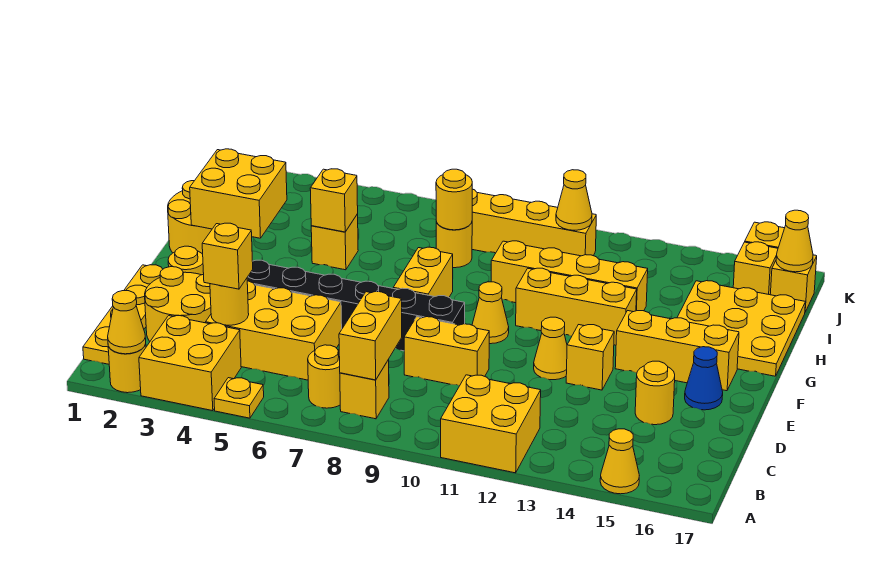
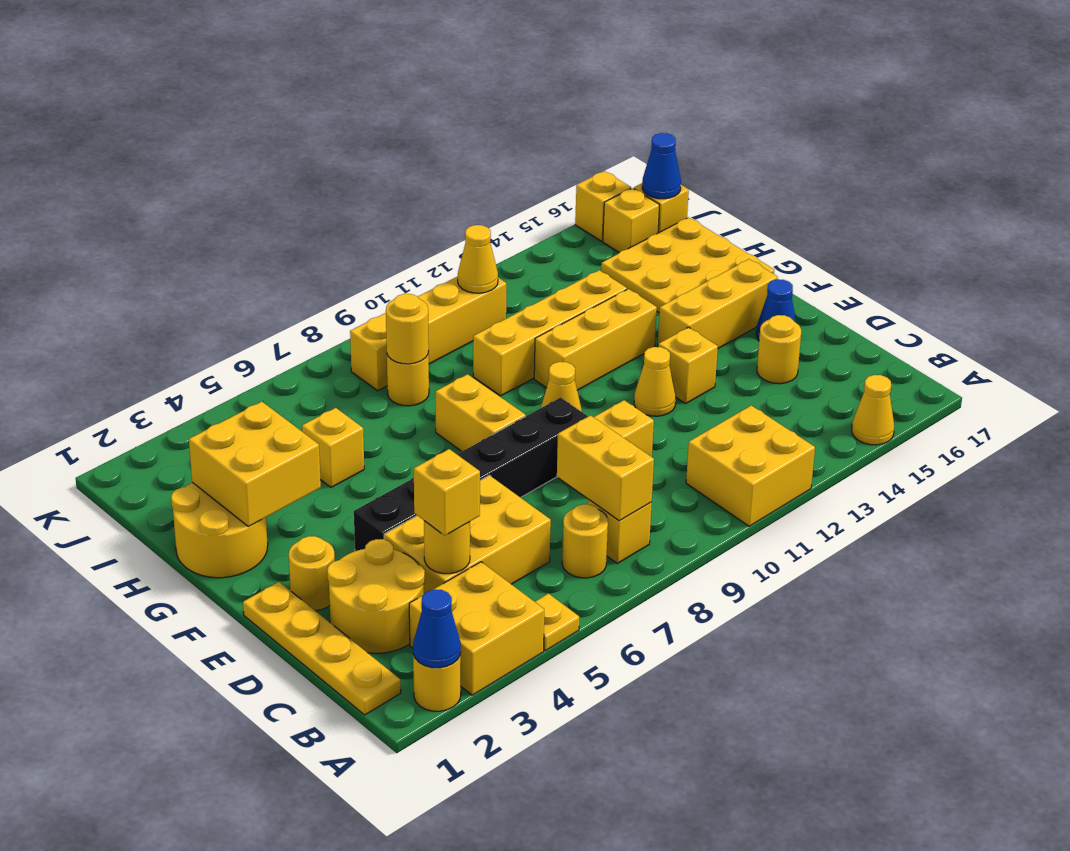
yellow 1x1 cone [108,291,146,354] -> blue 1x1 cone [413,589,461,668]
yellow 1x1 brick [310,169,358,232] -> none
yellow 1x1 cone [776,210,813,272] -> blue 1x1 cone [642,133,681,199]

